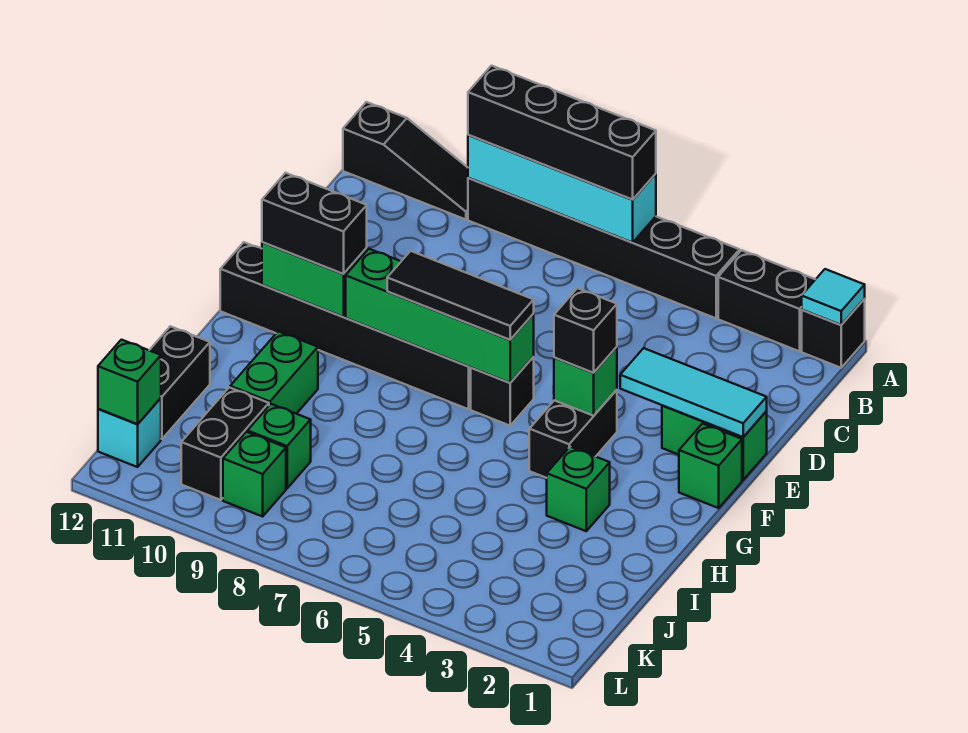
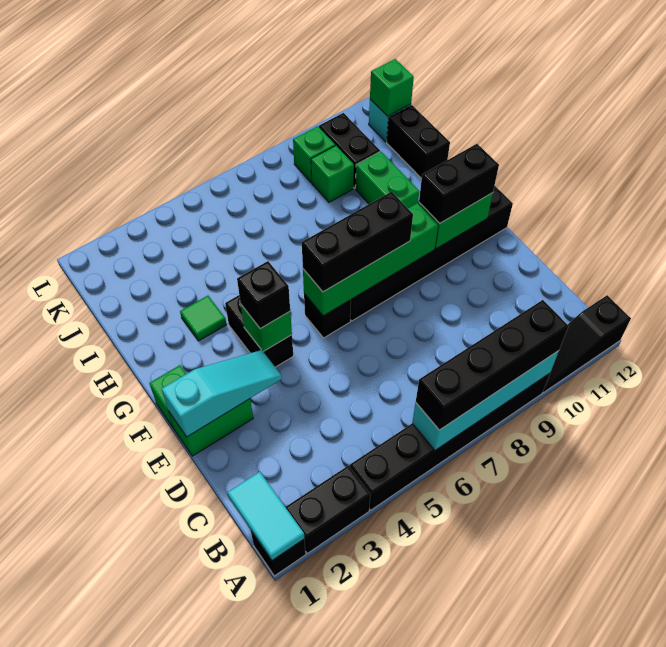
cyan 1x1 tile [802,269,865,325] -> cyan 1x2 tile [227,472,305,560]
cyan 1x3 tile [620,348,767,437] -> cyan 1x3 slope [162,350,282,437]
black 1x3 tile [387,251,534,340] -> black 1x3 brick [302,192,413,292]
green 1x1 brick [547,447,610,531] -> green 1x1 tile [180,296,227,341]

